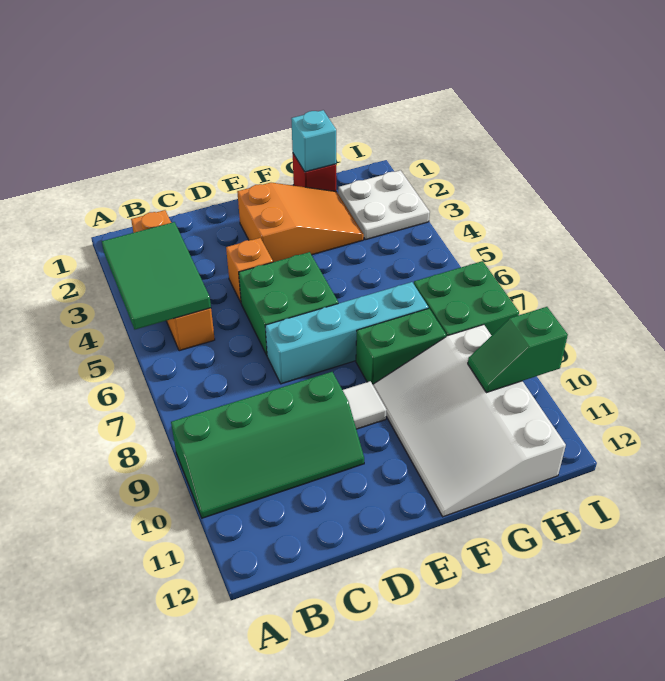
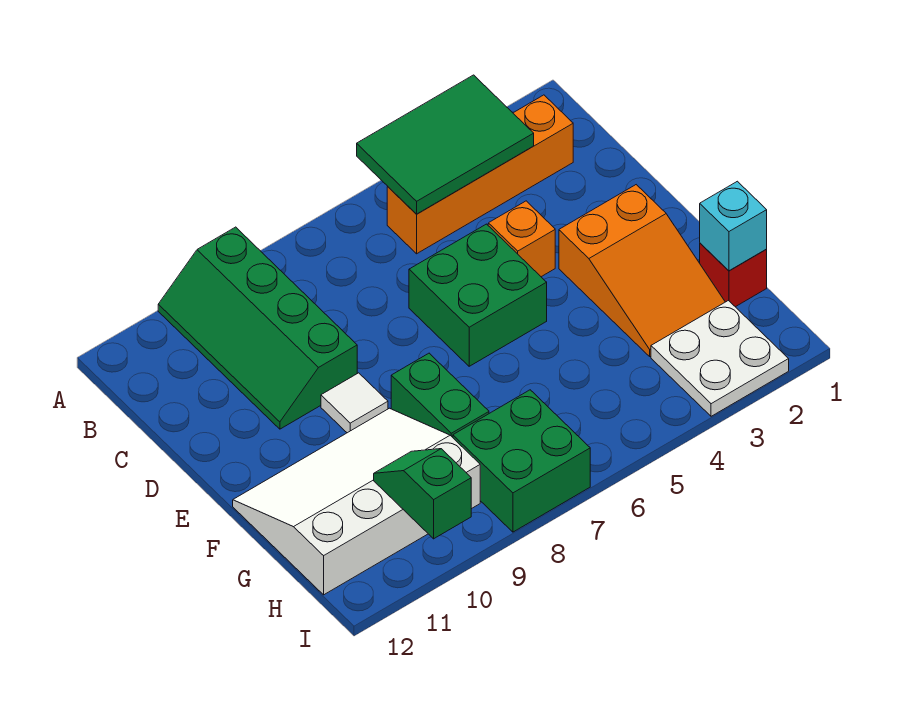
cyan 1x4 brick [265,282,428,384] -> none

